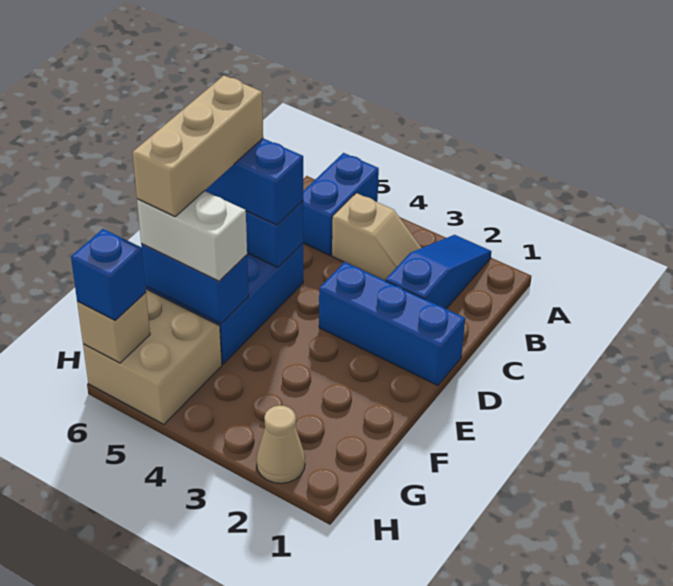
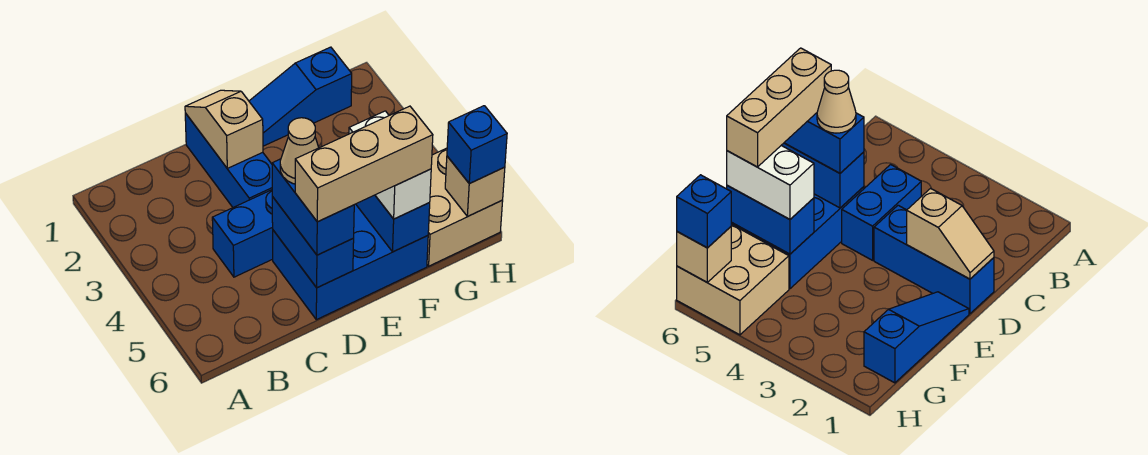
blue 1x3 slope [386,235,491,309] -> blue 1x3 slope moved to [249,47,352,146]
blue 1x2 brick [303,153,379,255] -> blue 1x2 brick moved to [212,190,273,277]
tan 1x2 slope [332,193,421,281] -> tan 1x2 slope moved to [185,90,263,168]
tan 1x1 cone [256,406,305,483] -> tan 1x1 cone moved to [280,118,319,184]

